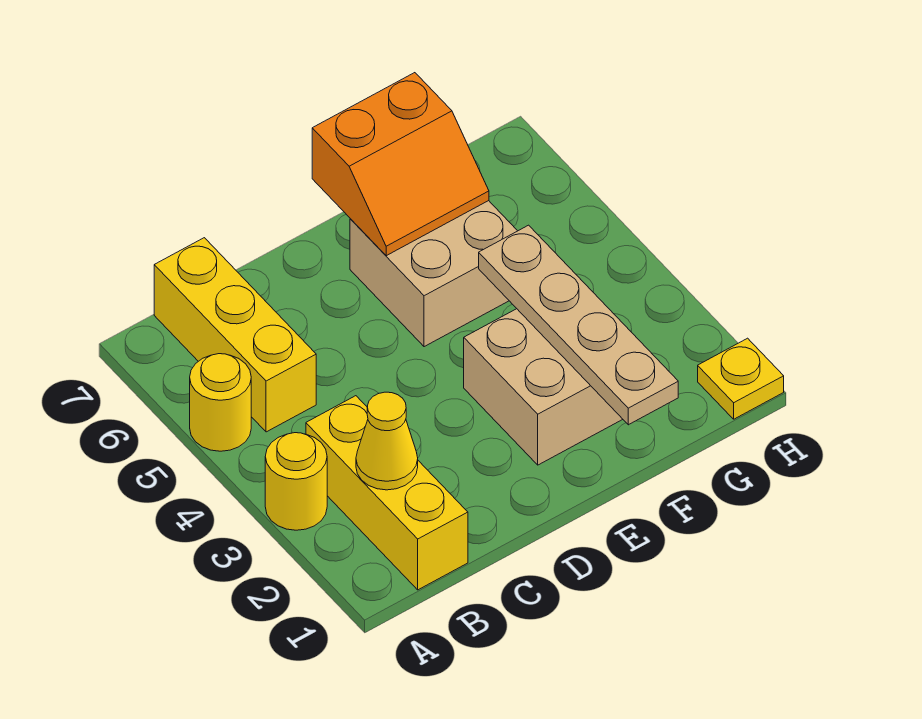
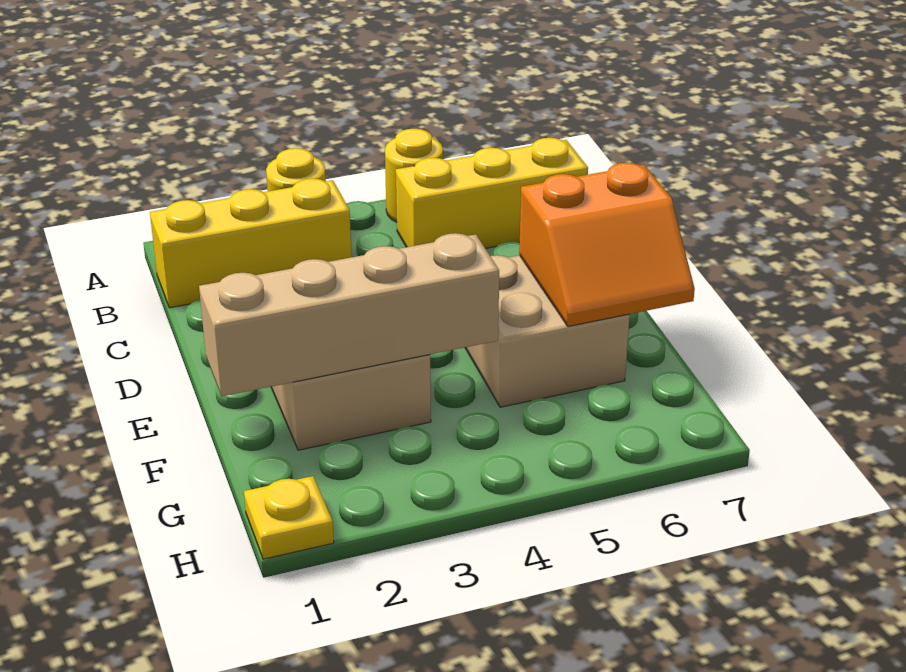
yellow 1x1 cone [356,392,418,490] -> none
orange 2x2 slope [312,73,489,256] -> orange 2x2 slope turned to [519,163,695,326]
tan 1x4 plate [479,225,678,425] -> tan 1x4 brick [199,233,499,396]

